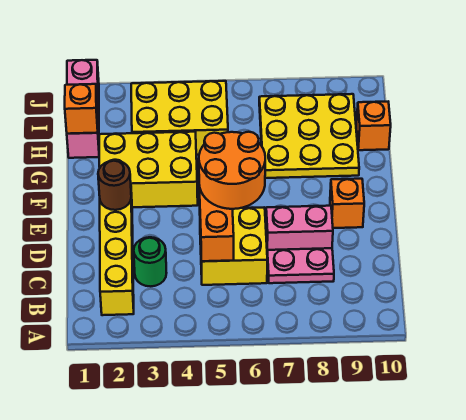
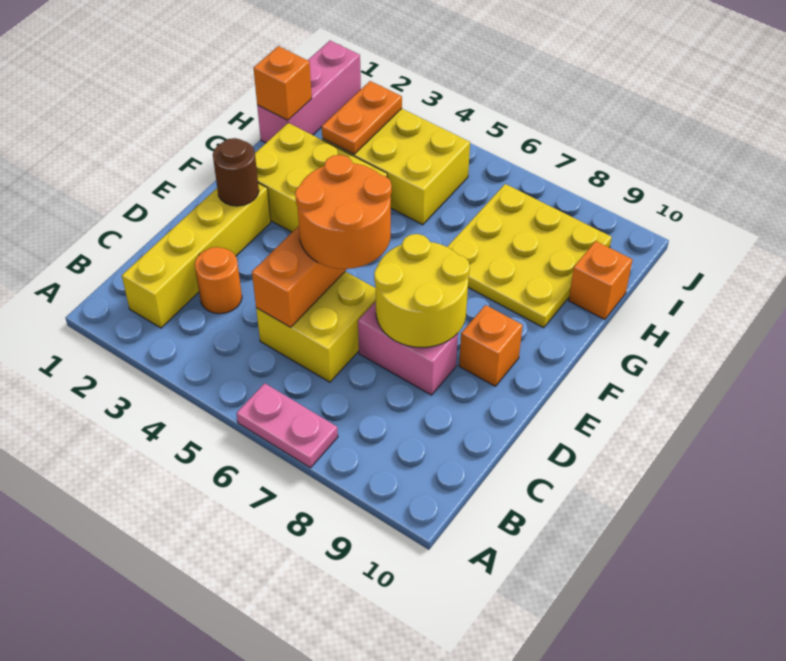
green 1x1 round brick [134,237,166,286] -> orange 1x1 round brick [195,247,242,314]
pink 1x2 plate [267,248,334,283] -> pink 1x2 plate moved to [237,383,338,468]
none -> yellow 2x2 round brick [374,234,470,347]
none -> orange 1x2 plate [322,81,402,154]

